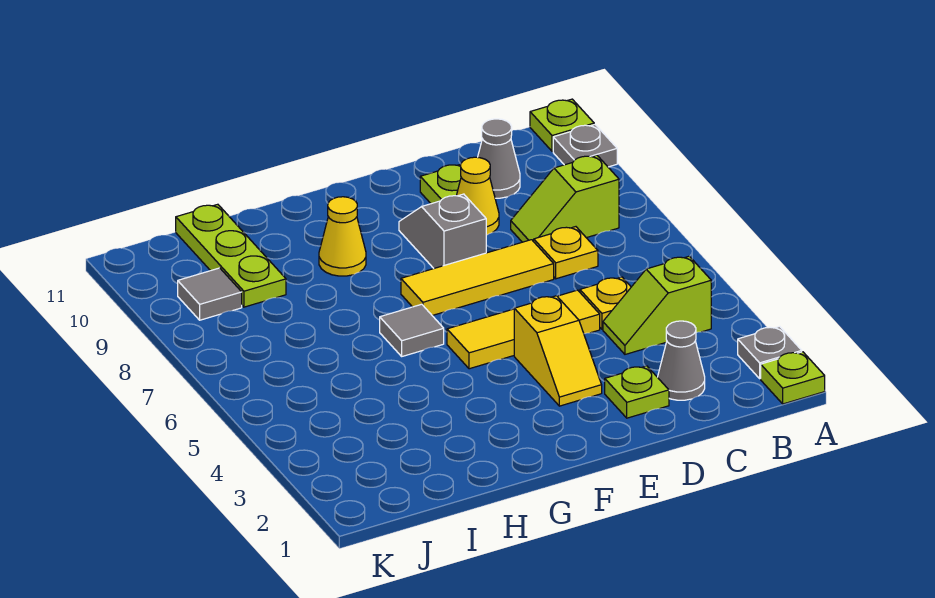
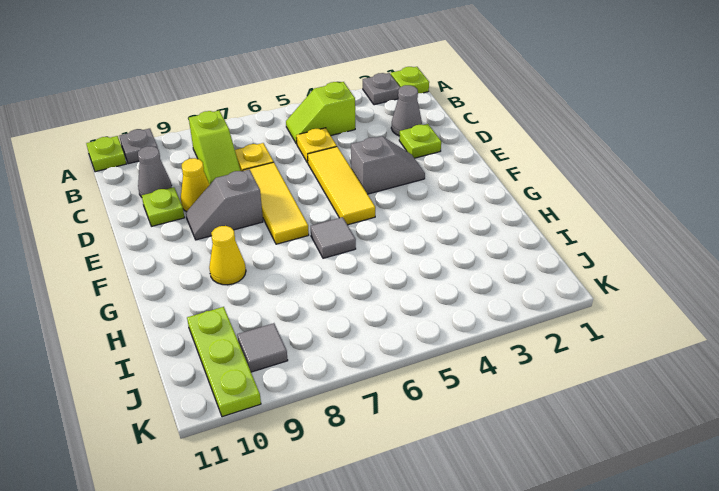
lime 1x2 slope [603,256,711,354] -> lime 1x2 slope turned to [286,82,355,144]
yellow 1x2 slope [514,296,602,406] -> grey 1x2 slope [351,136,425,194]
lime 1x3 plate [176,204,286,307] -> lime 1x3 plate turned to [187,307,261,417]

